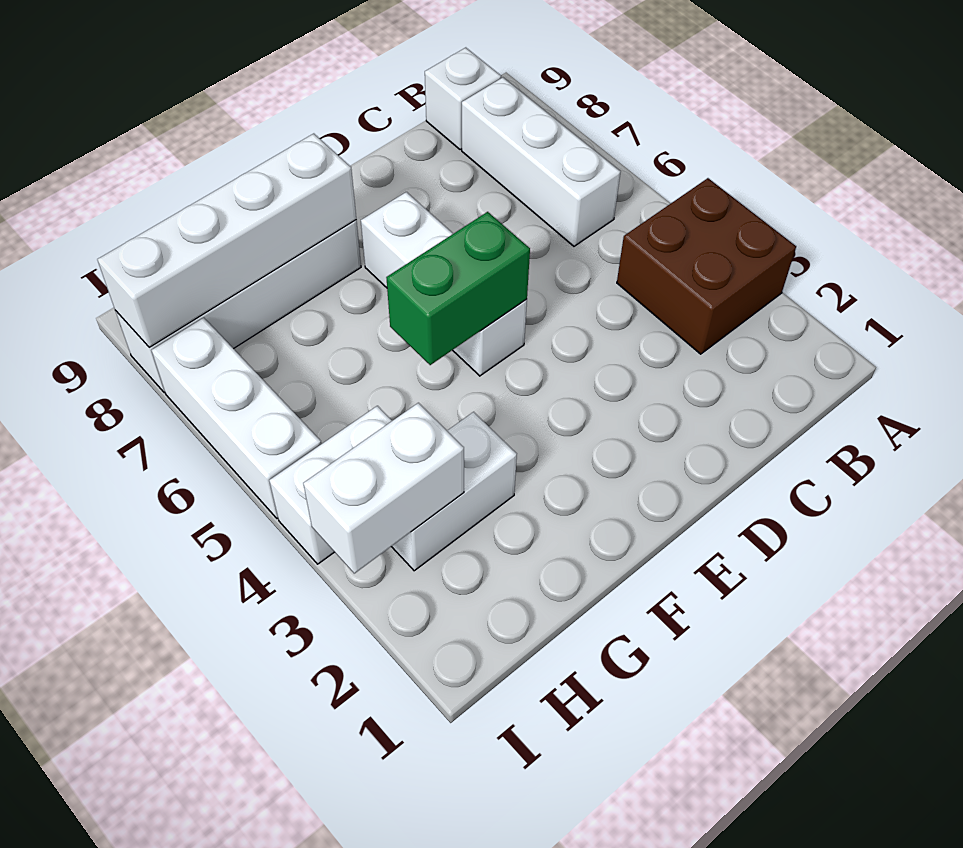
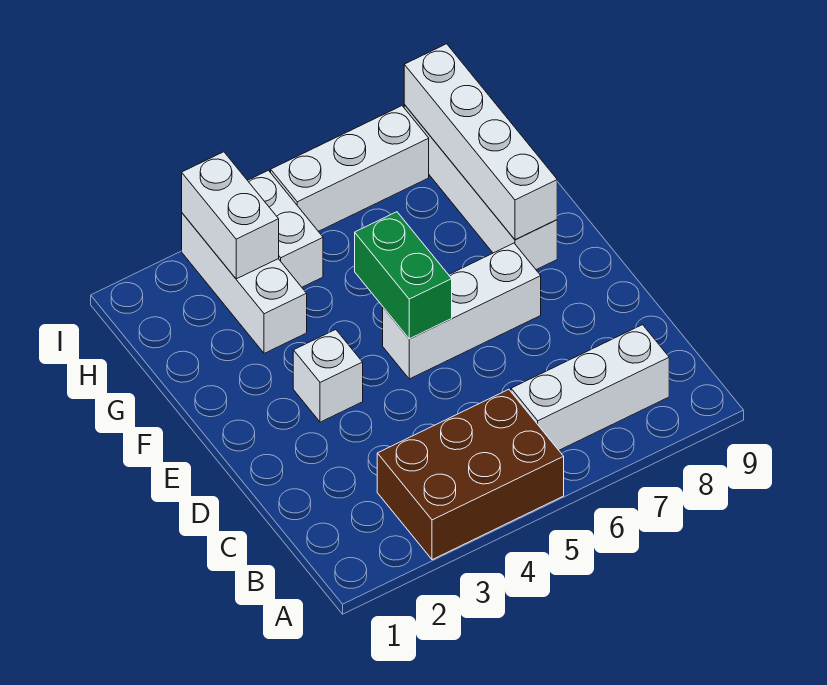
brown 2x2 brick [617,178,796,354] -> brown 2x3 brick [377,389,564,560]
white 1x1 brick [425,48,501,150] -> white 1x1 brick moved to [293,330,363,422]
white 1x2 brick [391,412,517,571] -> white 1x3 brick [182,213,307,353]

